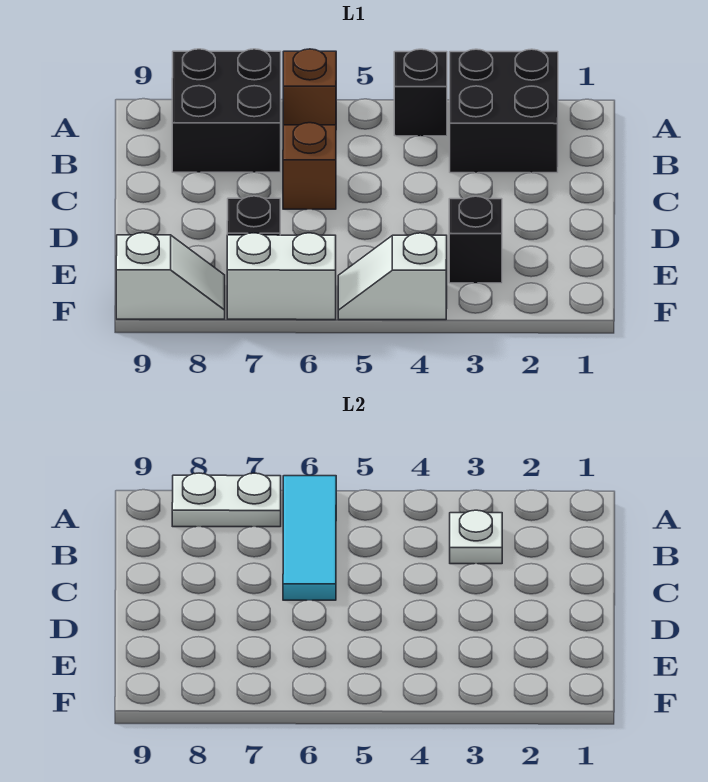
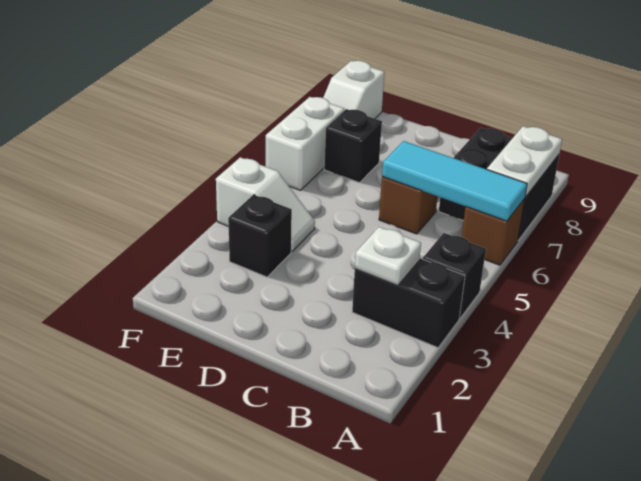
black 2x2 brick [450,49,558,173] -> black 1x2 brick [352,258,465,348]
white 1x2 slope [338,233,447,320] -> white 1x2 slope turned to [216,157,315,252]

